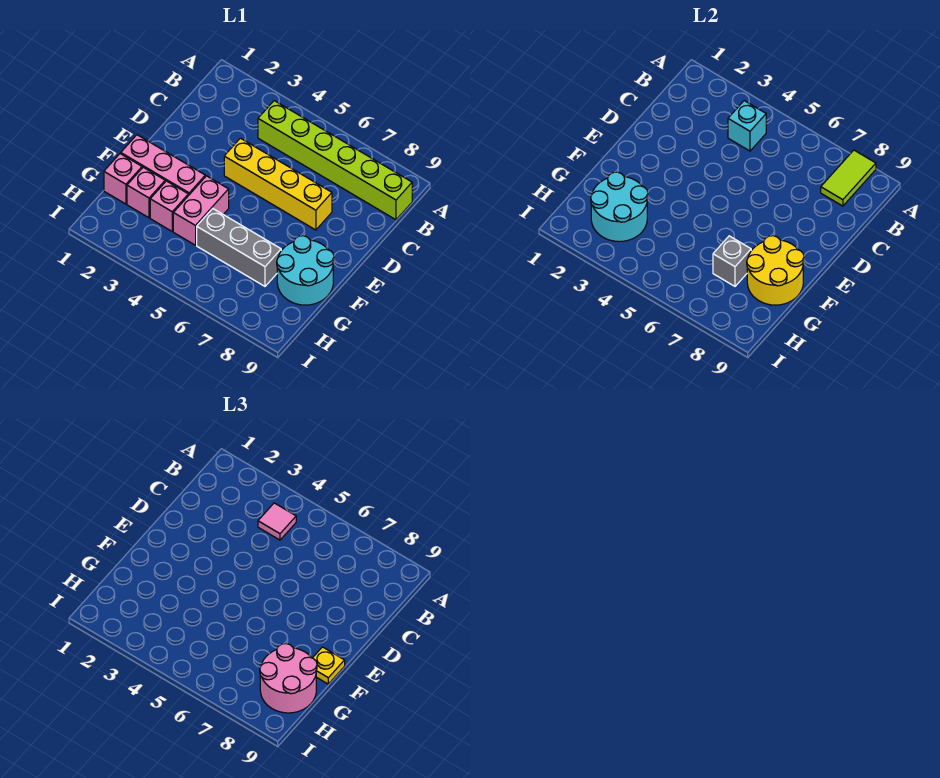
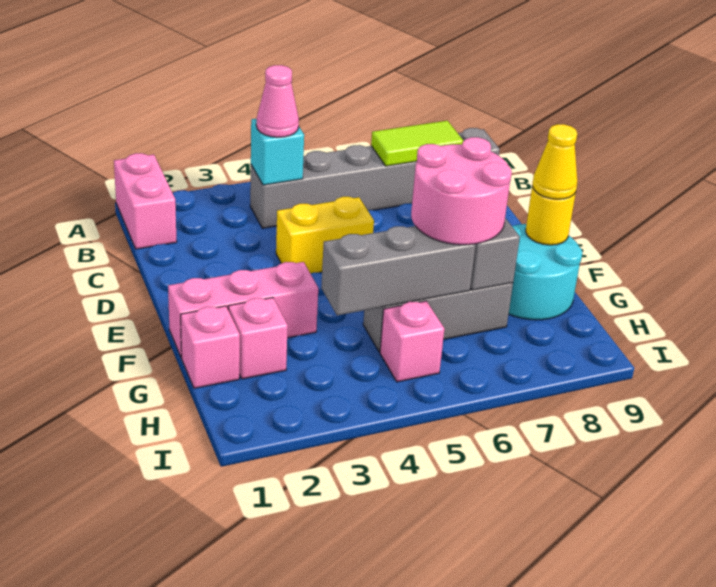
lime 1x2 tile [821,150,876,206] -> lime 1x2 tile turned to [371,121,463,166]
lime 1x6 brick [258,101,412,220] -> grey 1x6 brick [250,128,500,228]
pink 1x1 tile [258,503,296,540] -> pink 1x1 cone [256,65,299,137]
yellow 1x4 brick [224,138,332,230] -> yellow 1x2 brick [276,197,374,274]
pink 1x2 brick [173,176,229,245] -> pink 1x2 brick moved to [114,153,177,249]
yellow 2x2 round brick [747,236,804,305] -> yellow 1x1 round brick [526,184,576,245]
yellow 1x1 plate [313,647,345,684] -> yellow 1x1 cone [532,124,577,199]
cyan 2x2 round brick [591,172,648,242] -> none
pink 1x1 brick [150,181,188,231] -> pink 1x1 brick moved to [380,301,444,382]
none -> grey 1x3 brick [321,226,476,315]
pink 2x2 round brick [260,644,317,713] -> pink 2x2 round brick moved to [411,137,512,245]

